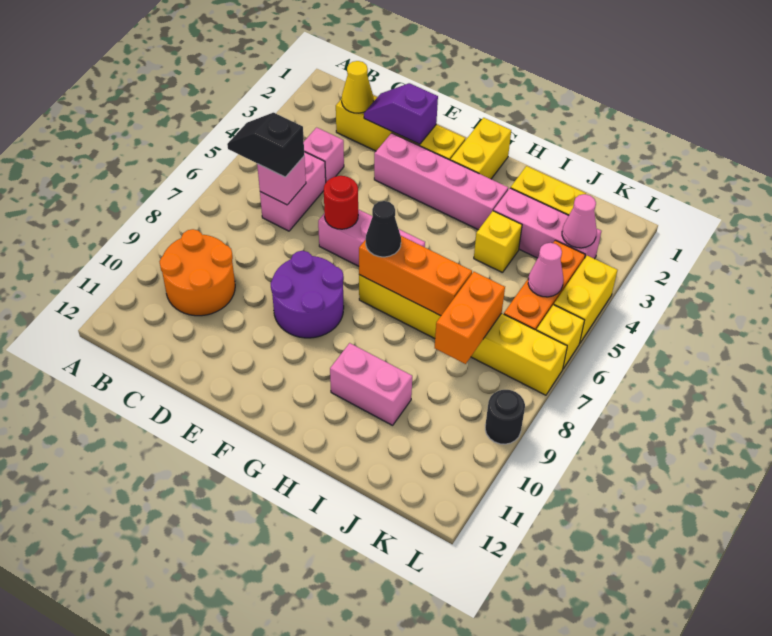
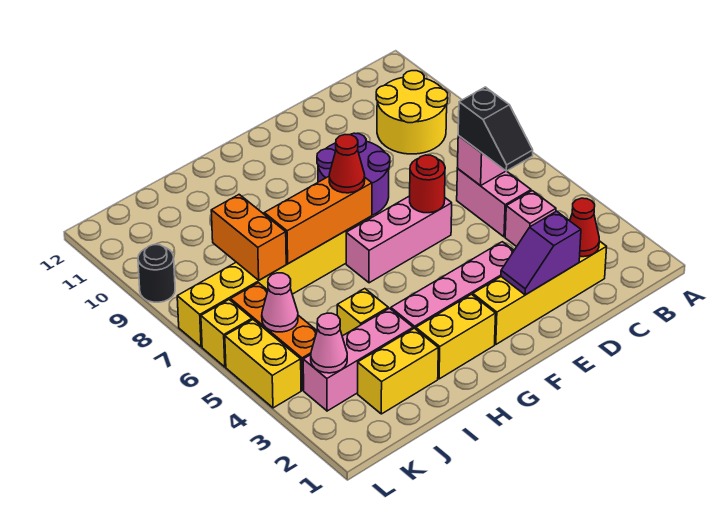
black 1x2 slope [227,113,304,177] -> black 1x2 slope turned to [458,87,533,171]
orange 2x2 round brick [159,229,235,316] -> yellow 2x2 round brick [376,71,448,154]
yellow 1x1 cone [342,61,373,113] -> red 1x1 cone [570,198,599,257]
purple 1x2 slope [364,83,438,144] -> purple 1x2 slope turned to [501,211,581,295]
yellow 1x2 brick [451,118,511,179] -> yellow 1x2 brick turned to [416,294,496,379]
black 1x1 cone [366,201,401,257] -> red 1x1 cone [329,135,365,193]
pink 1x2 brick [330,343,412,425] -> none

